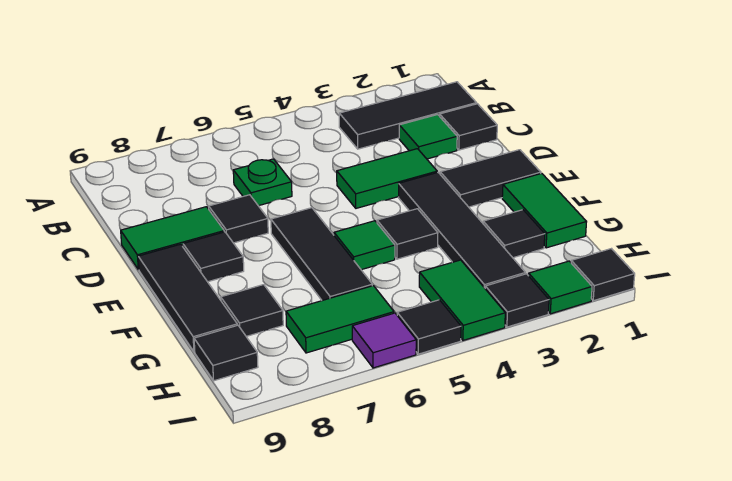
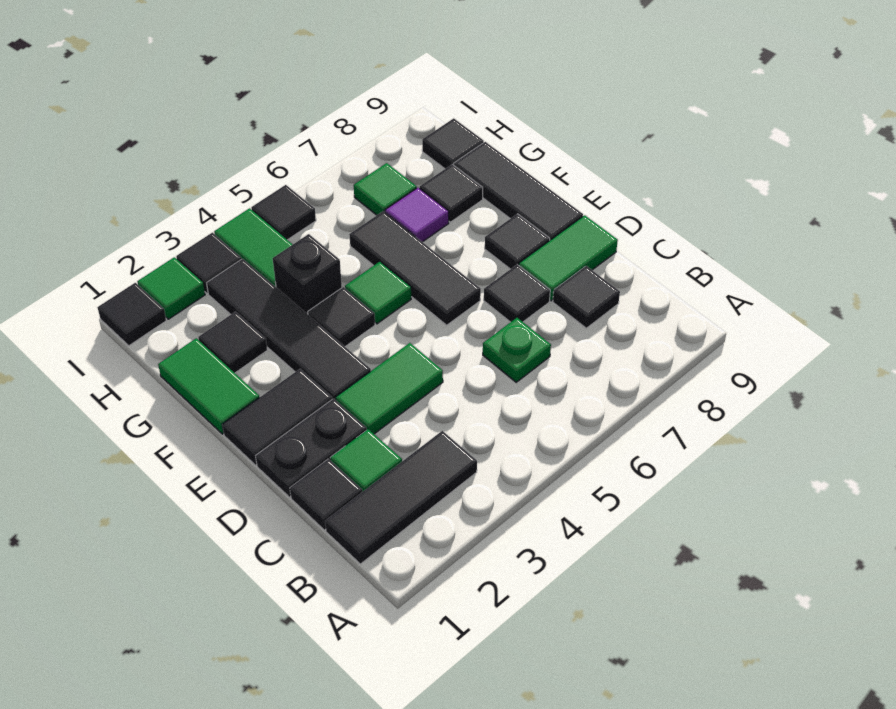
none -> black 1x1 tile [553,266,620,328]
none -> black 1x2 plate [256,399,367,497]
none -> black 1x1 brick [273,234,342,314]
green 1x2 tile [286,286,394,353] -> green 1x1 tile [354,163,417,215]
purple 1x1 tile [352,313,416,368] -> purple 1x1 tile moved to [385,188,449,242]

